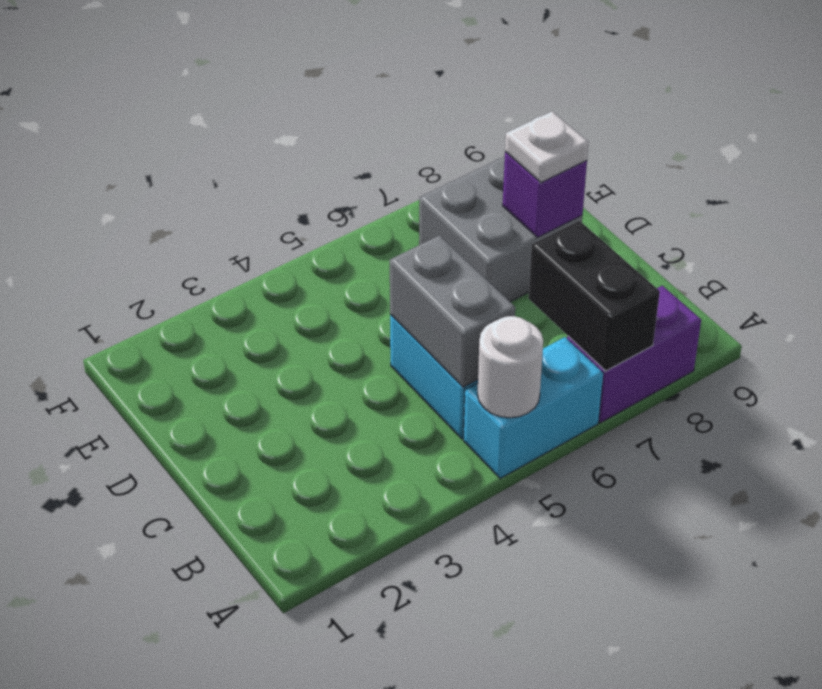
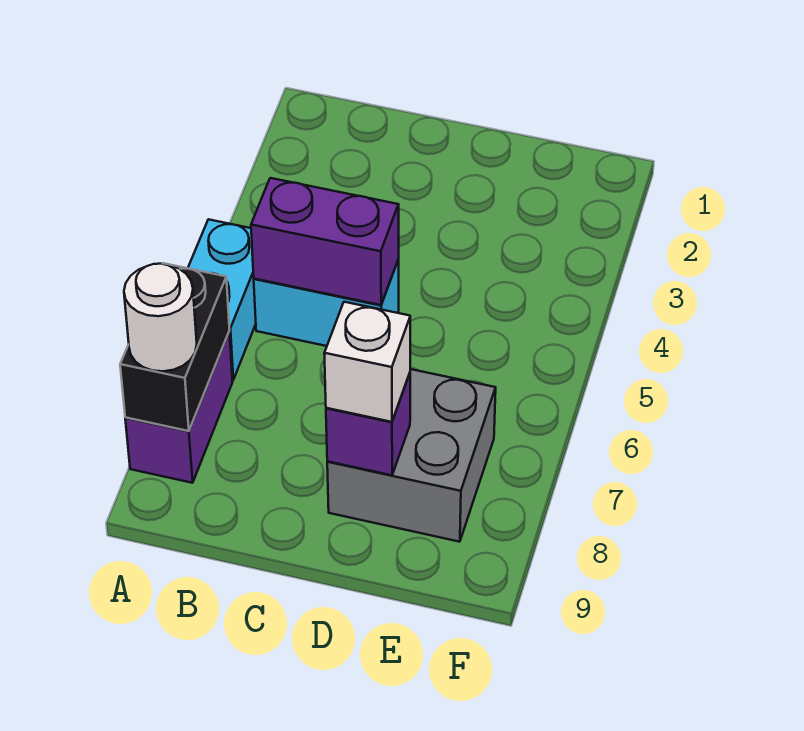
white 1x1 round brick [477,316,543,418] -> white 1x1 round brick moved to [124,264,197,371]
black 1x2 brick [528,221,660,371] -> black 1x2 brick turned to [120,263,229,431]
grey 1x2 brick [390,235,515,387] -> purple 1x2 brick [251,178,399,305]
white 1x1 plate [505,111,589,182] -> white 1x1 brick [324,302,410,422]

